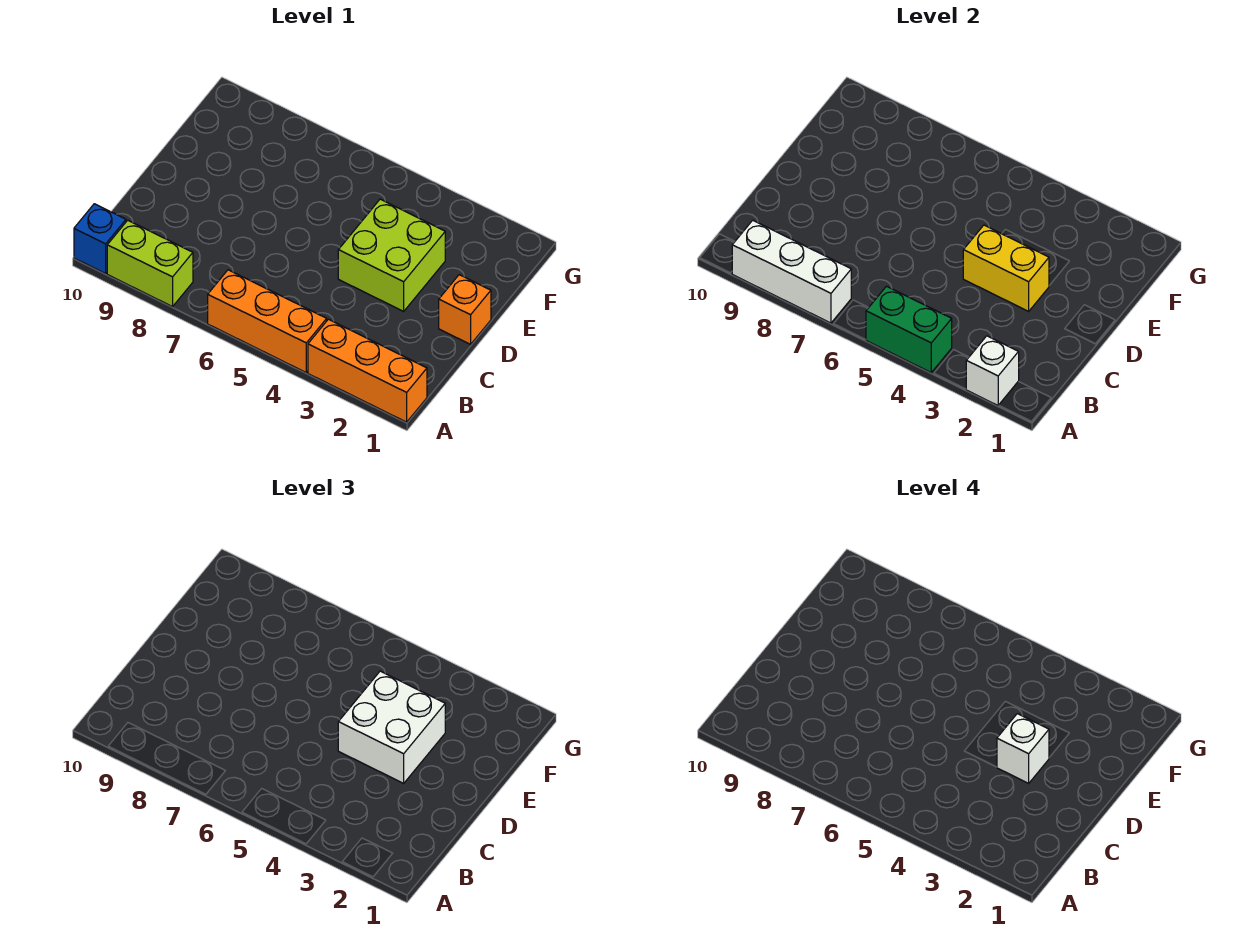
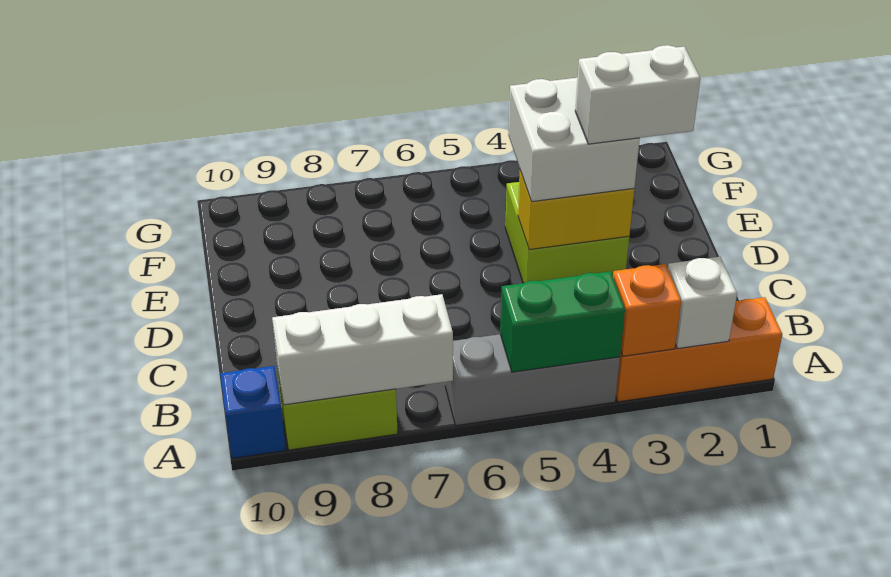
orange 1x3 brick [208,270,327,372] -> grey 1x3 brick [445,334,620,425]
orange 1x1 brick [439,275,491,344] -> orange 1x1 brick moved to [613,264,681,356]
white 1x1 brick [997,714,1049,783] -> white 1x2 brick [575,45,700,144]

